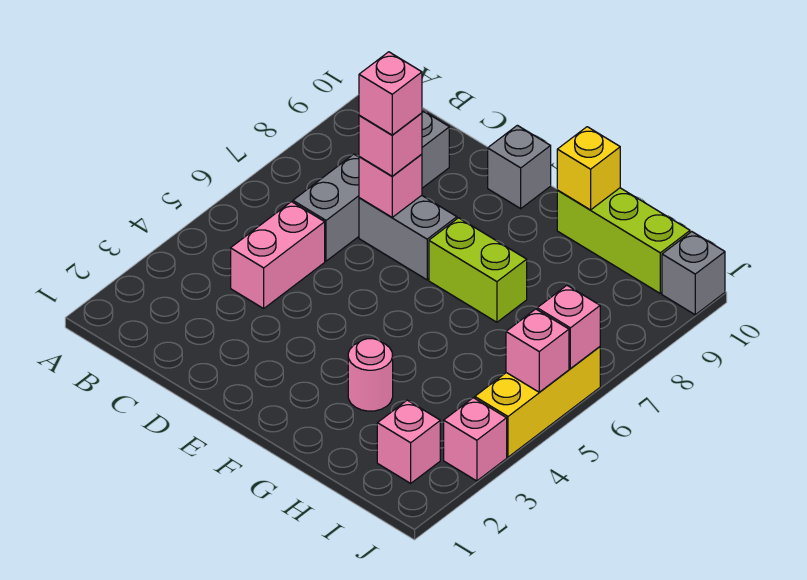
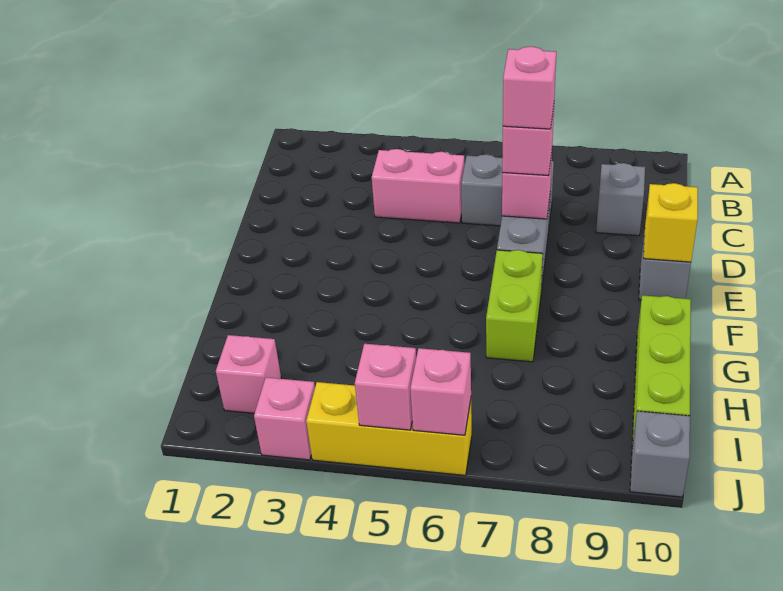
pink 1x1 round brick [348,339,393,411] -> none
yellow 1x1 brick [557,127,620,210] -> yellow 1x1 brick moved to [644,183,698,262]

